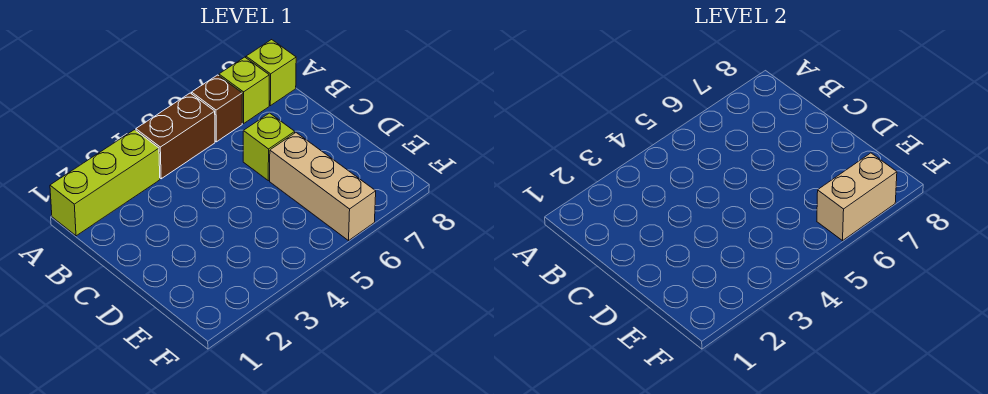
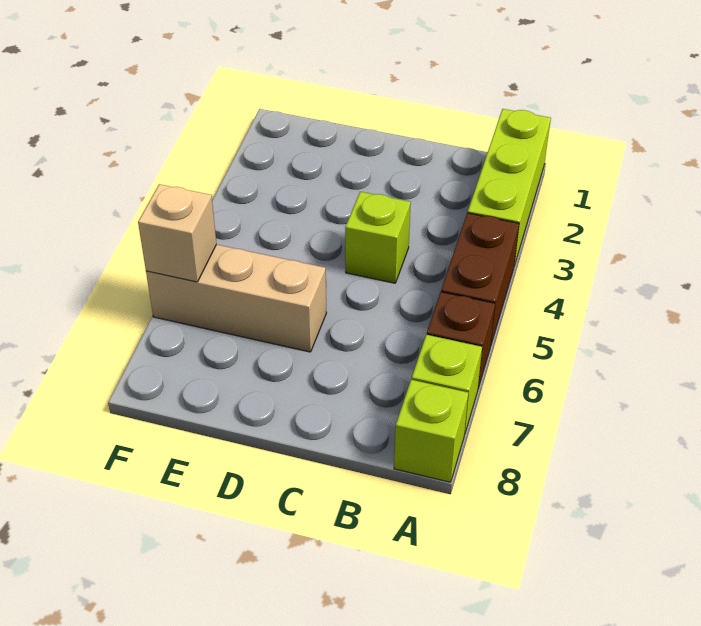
lime 1x1 brick [243,113,295,181] -> lime 1x1 brick moved to [345,192,411,283]
tan 1x2 brick [817,153,897,241] -> tan 1x1 brick [138,184,217,282]

